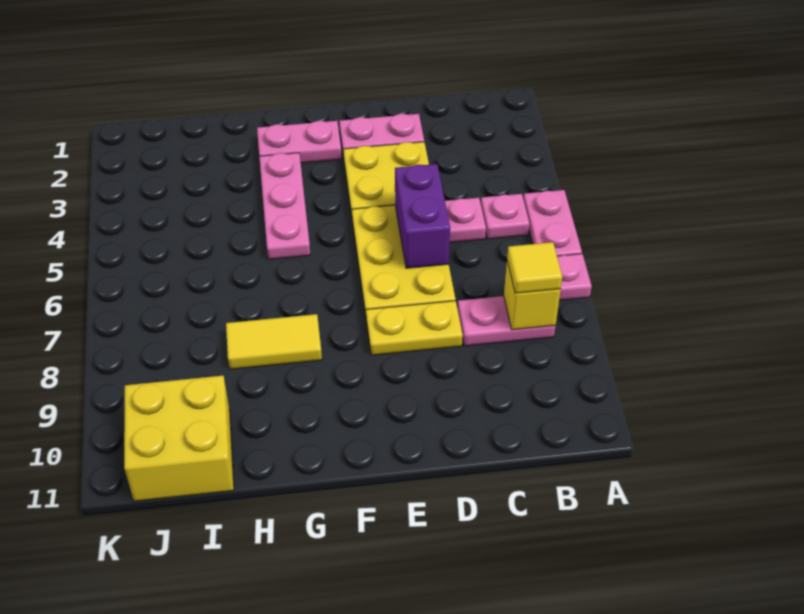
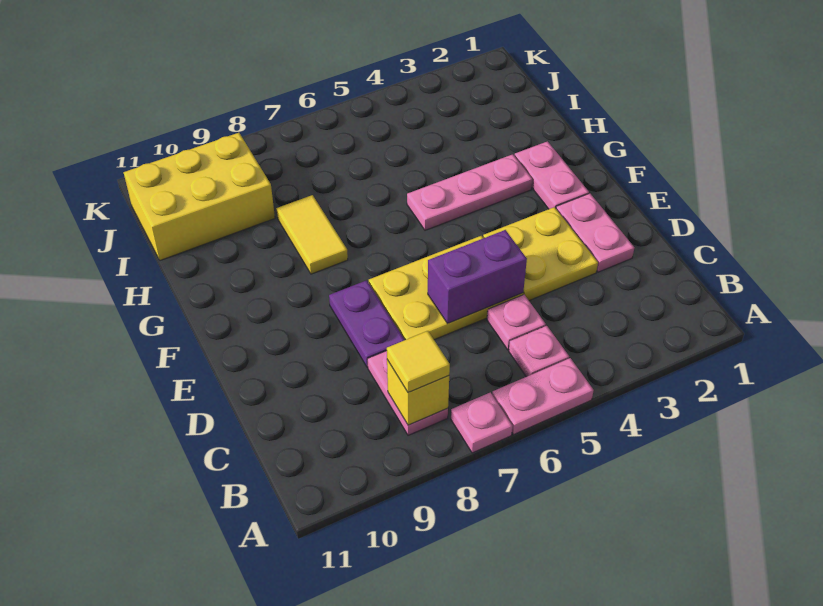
yellow 1x2 plate [366,301,463,355] -> purple 1x2 plate [329,280,404,367]
yellow 2x2 brick [124,376,234,501] -> yellow 2x3 brick [124,133,275,260]

